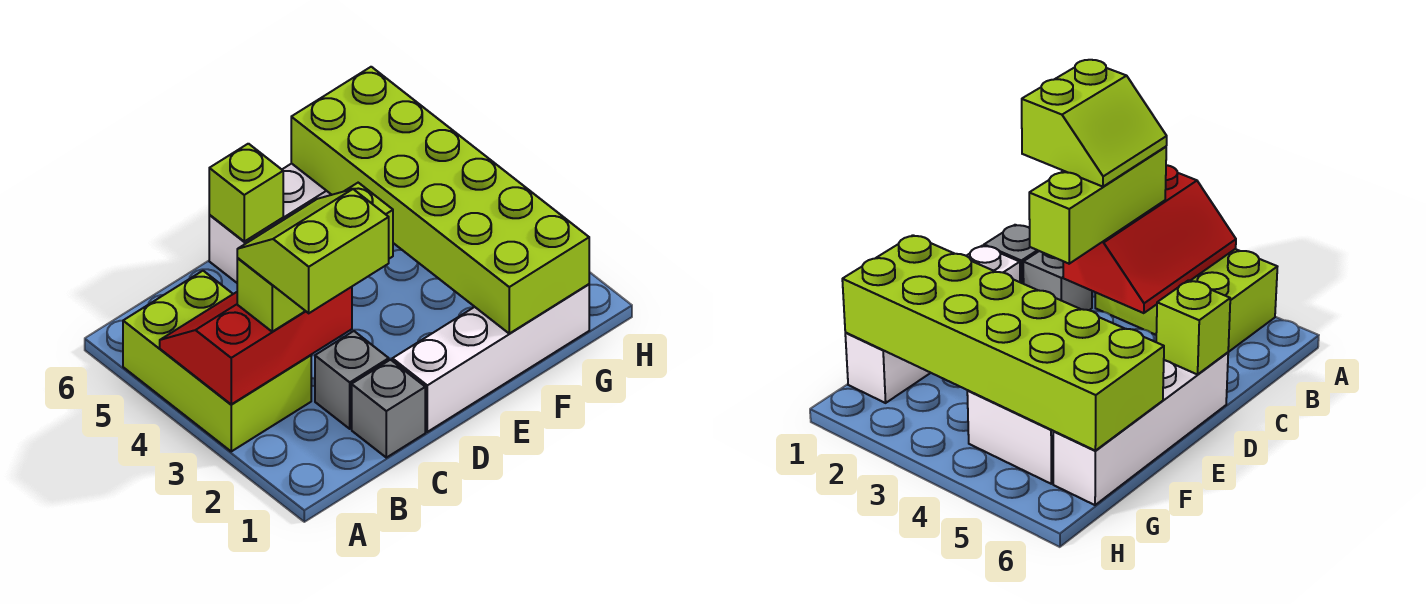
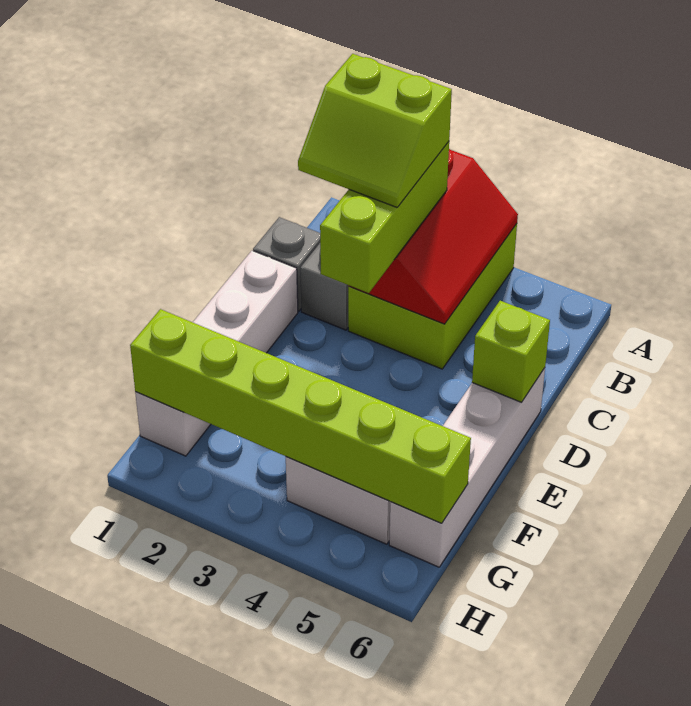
lime 2x3 brick [123,271,311,451] -> lime 2x3 brick turned to [348,224,517,369]
lime 2x2 slope [237,189,389,313] -> lime 2x2 slope turned to [298,54,452,207]
lime 2x6 brick [291,67,589,334] -> lime 1x6 brick [130,309,471,523]

